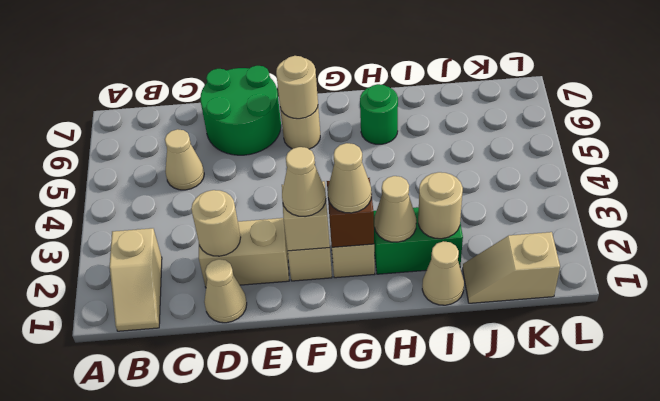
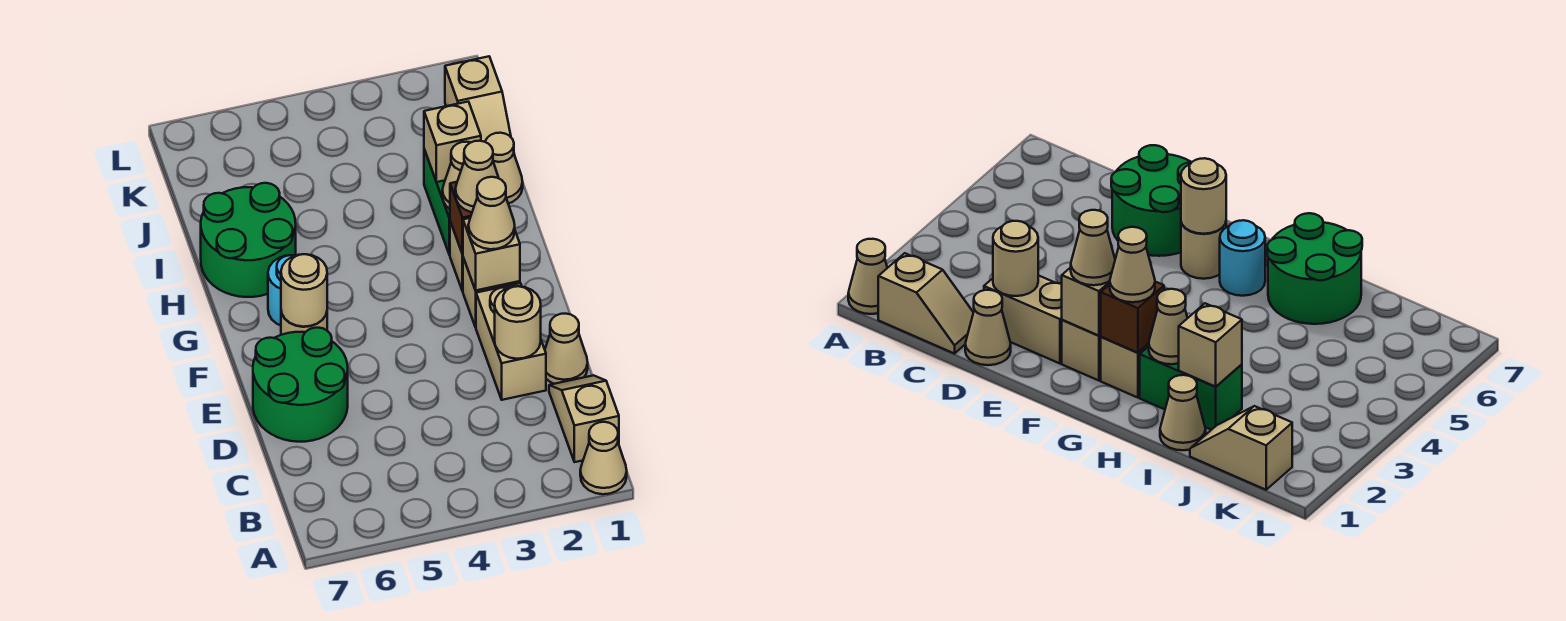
tan 1x2 slope [110,228,162,331] -> tan 1x2 slope turned to [549,375,619,462]
tan 1x1 cone [165,129,204,190] -> tan 1x1 cone moved to [580,422,627,494]
none -> cyan 1x1 round brick [268,255,294,325]
green 1x1 round brick [360,84,398,144] -> green 2x2 round brick [201,183,296,297]
tan 1x1 round brick [418,172,463,239] -> tan 1x1 brick [424,102,481,182]

